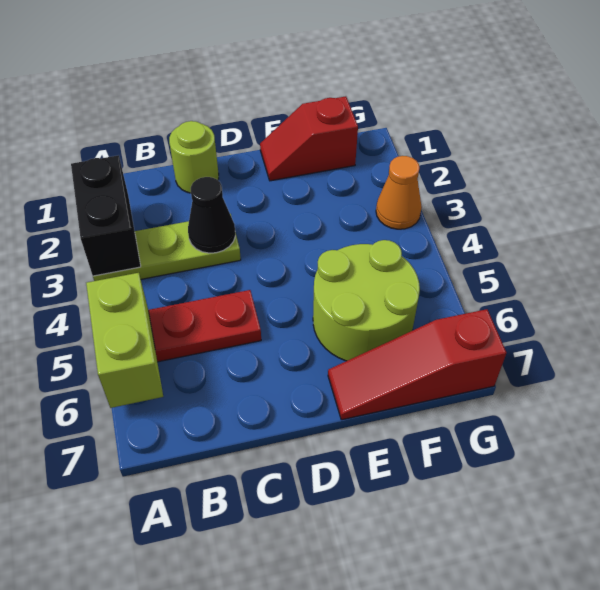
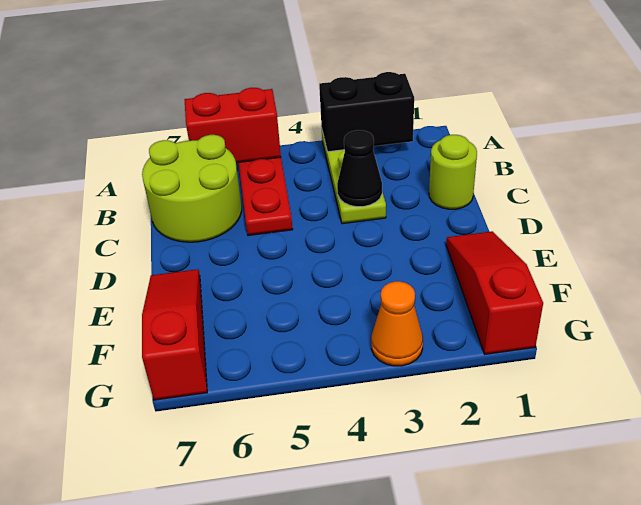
lime 1x2 brick [86,273,163,408] -> red 1x2 brick [185,88,281,163]
red 1x2 slope [260,96,358,181] -> red 1x3 slope [446,231,543,354]
lime 2x2 round brick [313,240,420,361] -> lime 2x2 round brick moved to [142,135,242,242]

